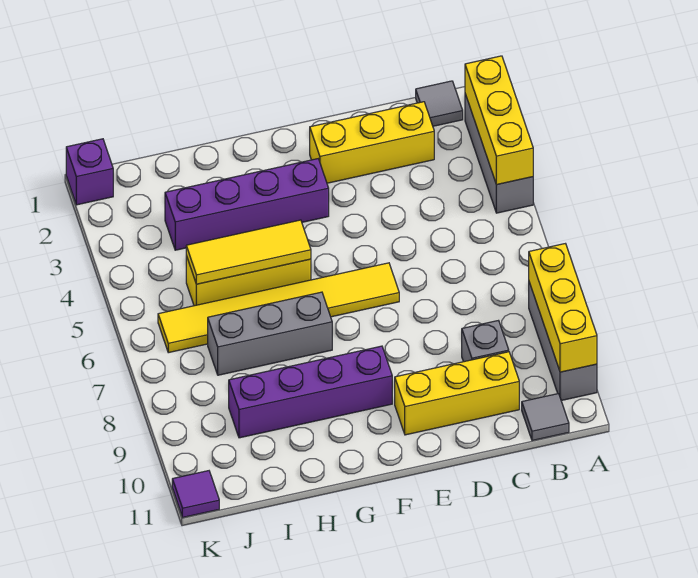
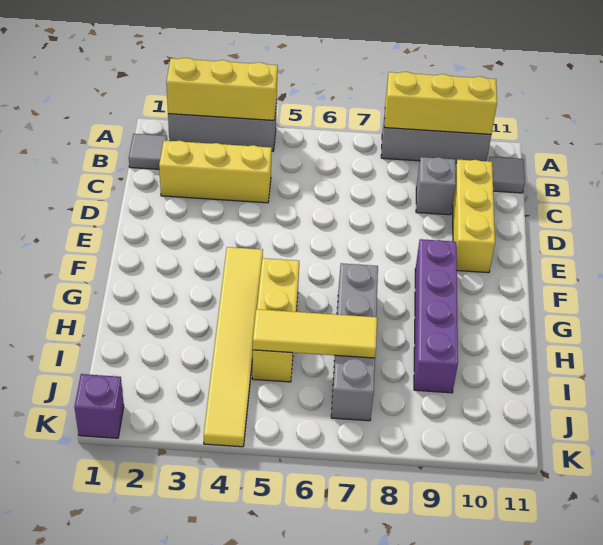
yellow 1x3 brick [310,102,434,183] -> yellow 1x3 brick turned to [159,141,272,203]
yellow 1x6 tile [158,263,399,353] -> yellow 1x6 tile moved to [204,247,263,447]
purple 1x4 brick [165,159,329,250] -> none
yellow 1x3 tile [186,220,311,284] -> yellow 1x3 tile turned to [253,309,377,358]
grey 1x3 brick [208,292,332,375] -> grey 1x4 brick [331,263,378,421]
purple 1x1 tile [172,471,219,517] -> none

